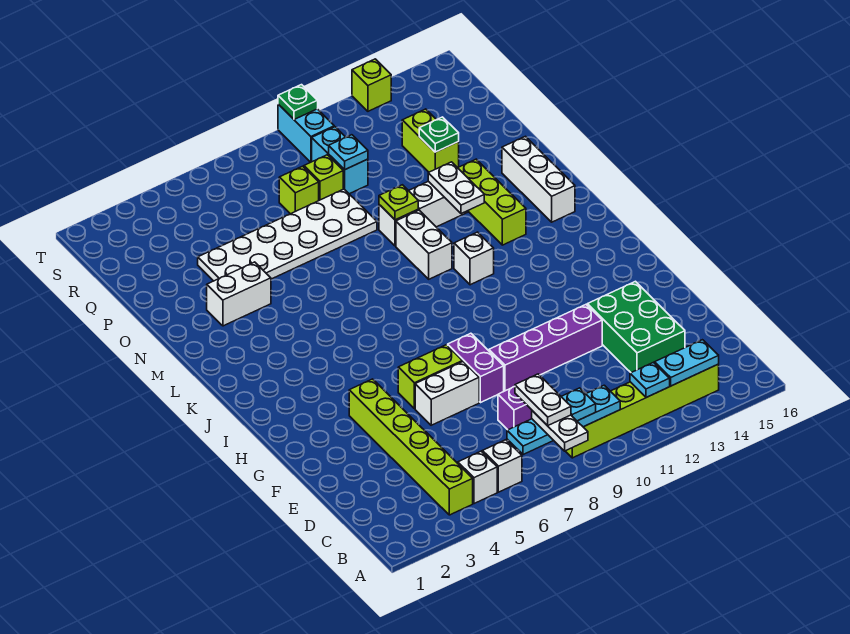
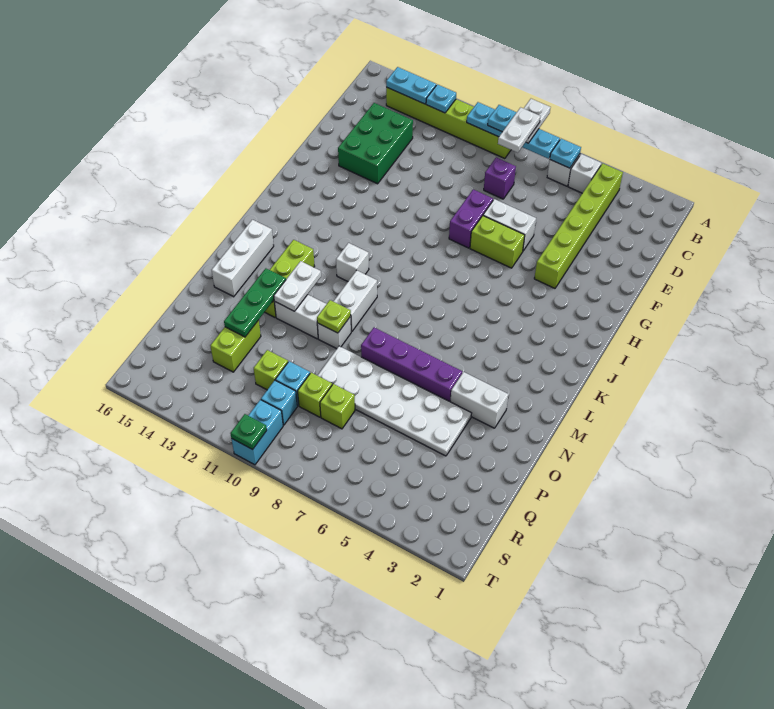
purple 1x4 brick [489,305,602,391] -> purple 1x4 brick moved to [361,328,462,402]
green 1x1 plate [419,117,459,152] -> green 1x3 plate [224,268,286,337]
cyan 1x1 plate [329,135,368,170] -> cyan 1x1 plate moved to [550,139,581,168]
lime 1x1 brick [352,59,391,111] -> lime 1x1 brick moved to [254,350,288,390]

